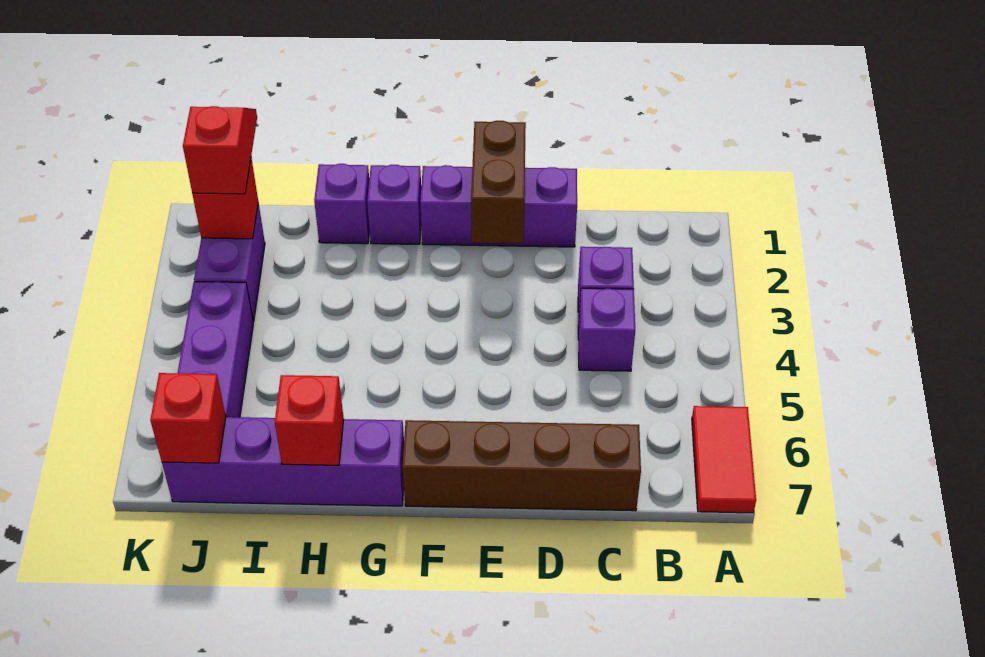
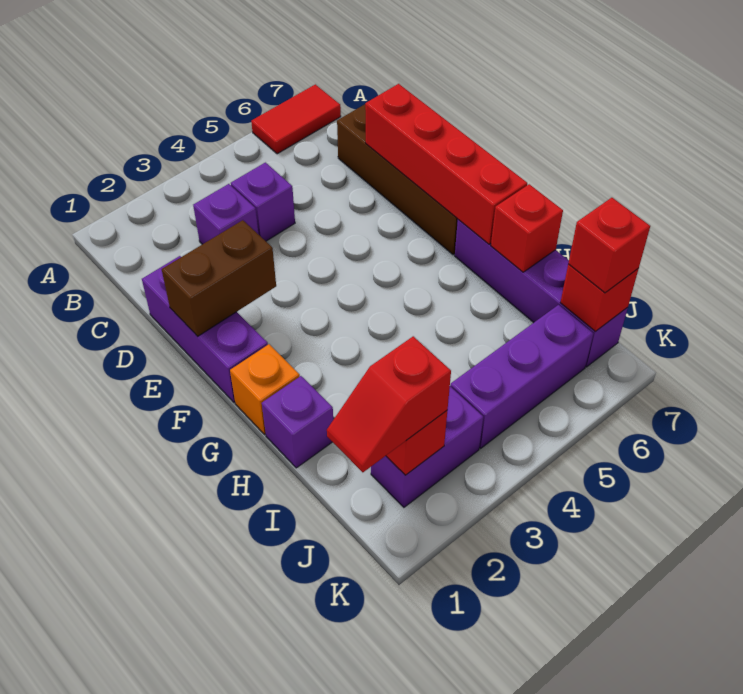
none -> red 1x4 brick [365,84,527,244]
purple 1x1 brick [367,165,421,244] -> orange 1x1 brick [230,344,300,434]
none -> red 1x1 brick [568,198,650,293]

